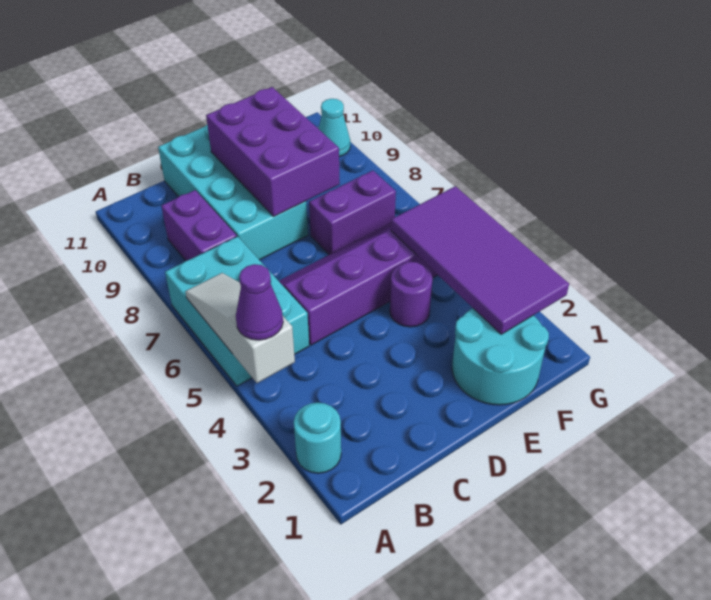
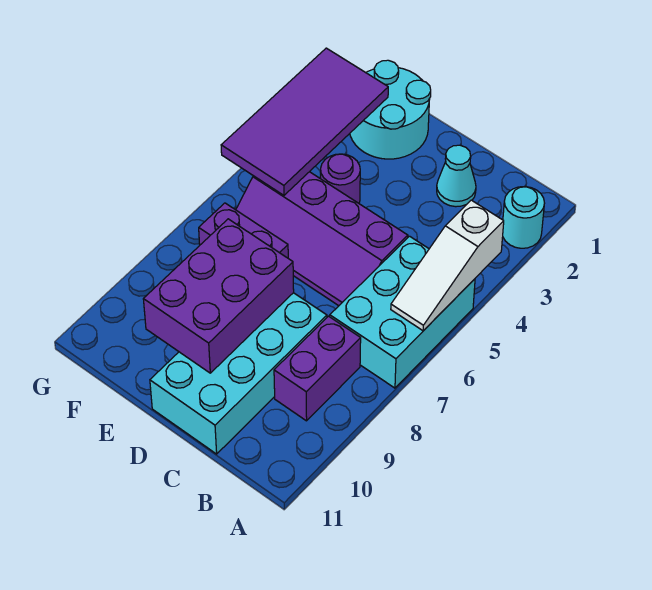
purple 1x1 cone [236,264,283,340] -> none
cyan 1x1 cone [319,99,350,157] -> cyan 1x1 cone moved to [437,145,476,207]

